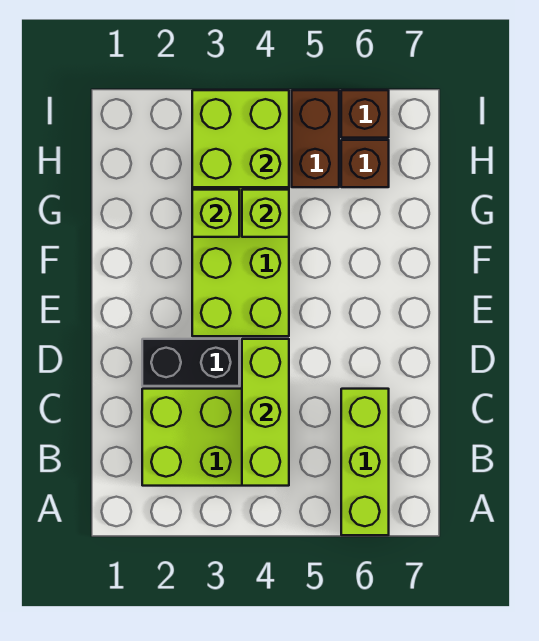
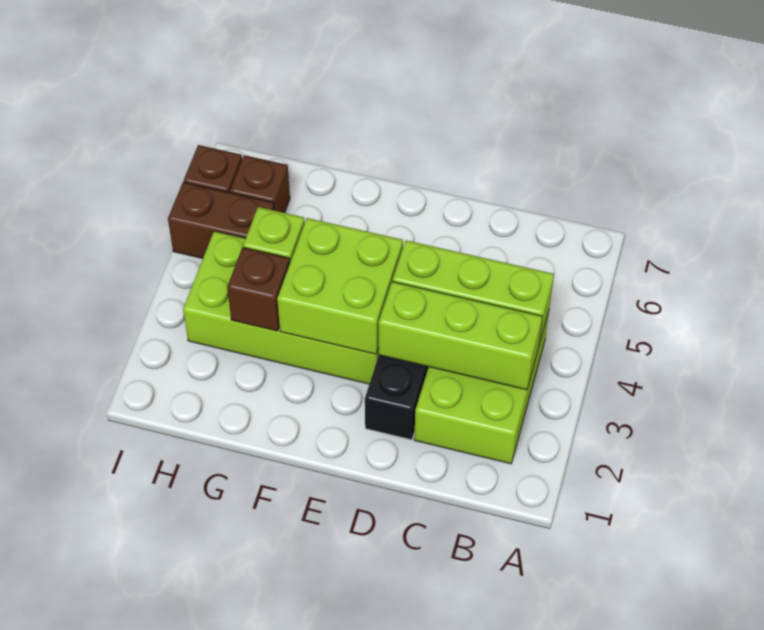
lime 1x3 brick [341,389,389,535] -> lime 1x3 brick moved to [379,282,542,390]
lime 1x1 brick [192,190,239,237] -> brown 1x1 brick [227,247,290,331]
lime 2x2 brick [192,90,289,187] -> lime 2x2 brick moved to [277,218,403,354]

